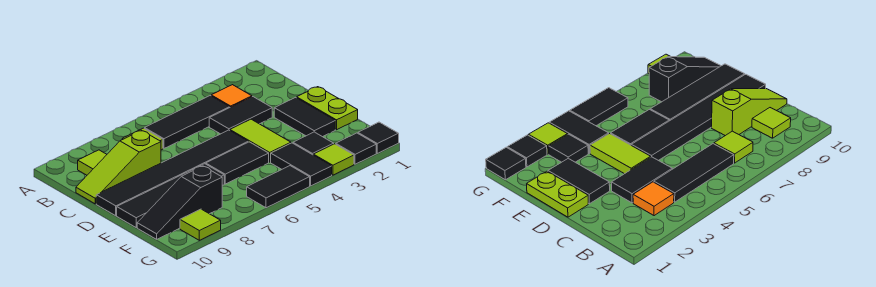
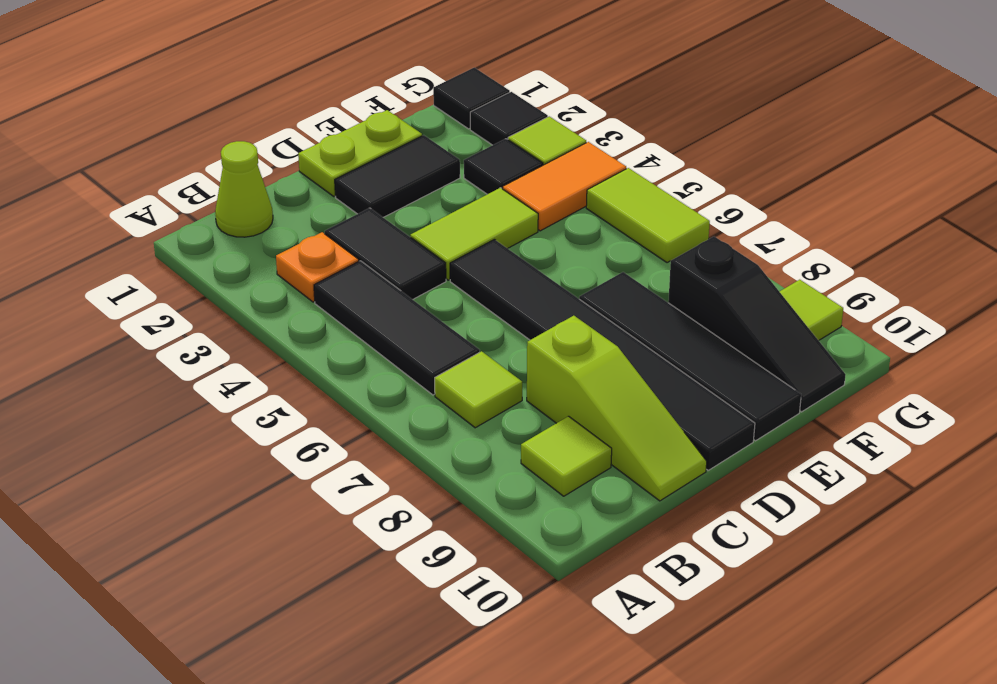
none -> lime 1x1 cone [215,141,273,237]
orange 1x1 tile [211,85,252,107] -> orange 1x1 plate [276,232,359,302]
black 1x2 tile [206,142,269,184] -> none
black 1x2 tile [271,143,332,186] -> orange 1x2 tile [503,142,626,231]
black 1x2 tile [247,166,310,208] -> lime 1x2 tile [586,168,710,263]

